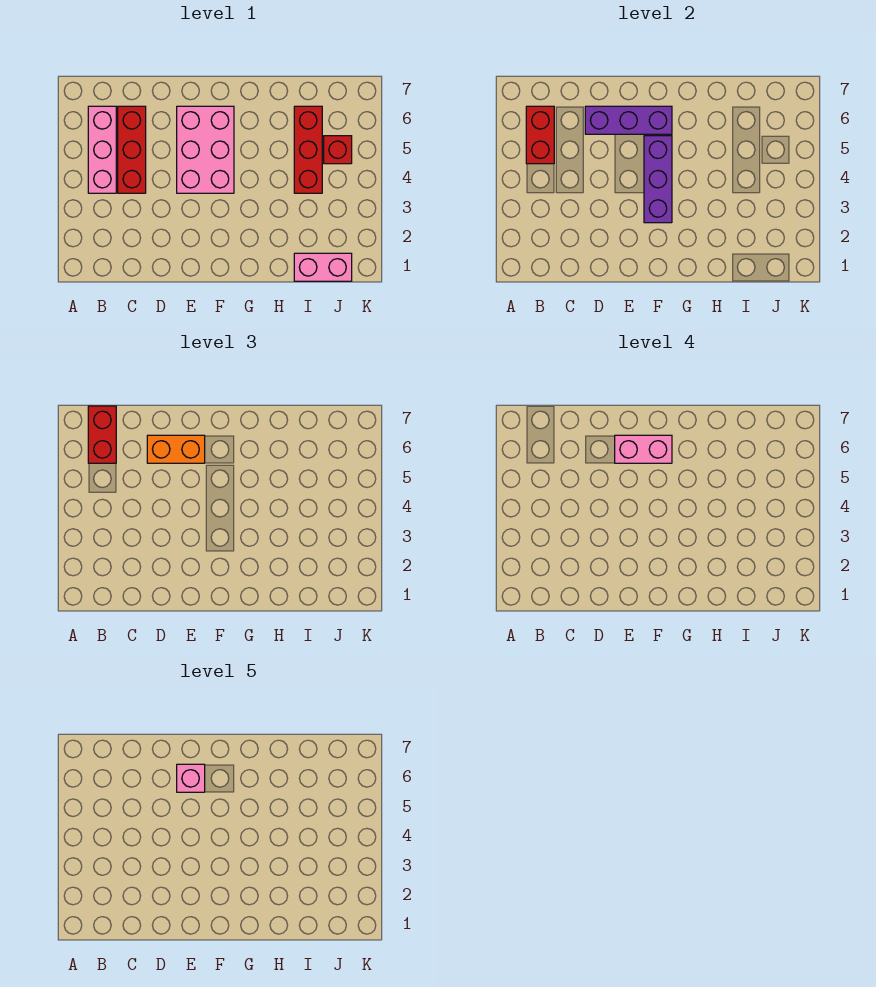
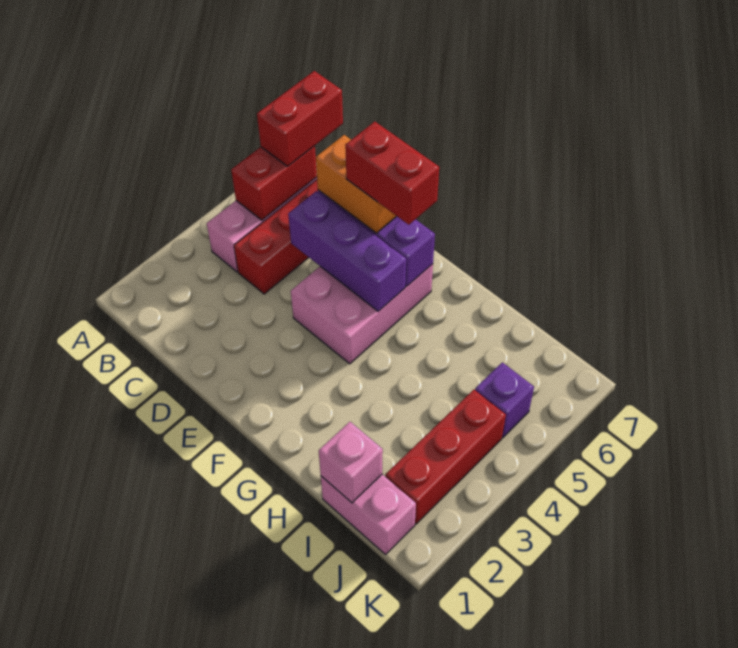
pink 1x2 brick [615,435,672,463] -> red 1x2 brick [345,122,439,225]
pink 1x1 brick [177,764,205,792] -> pink 1x1 brick moved to [319,422,383,503]
purple 1x3 brick [644,136,672,223] -> purple 1x3 brick turned to [288,191,406,311]
red 1x3 brick [294,106,322,193] -> red 1x3 brick moved to [385,390,506,524]
red 1x1 brick [324,136,352,164] -> purple 1x1 brick [475,362,534,438]

